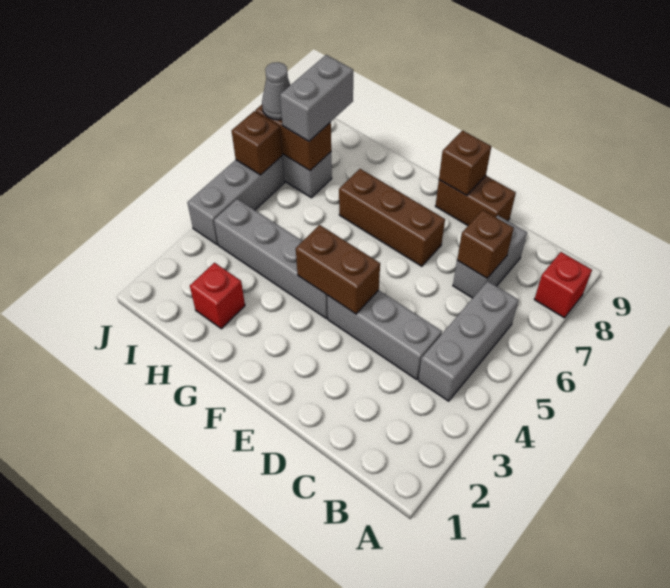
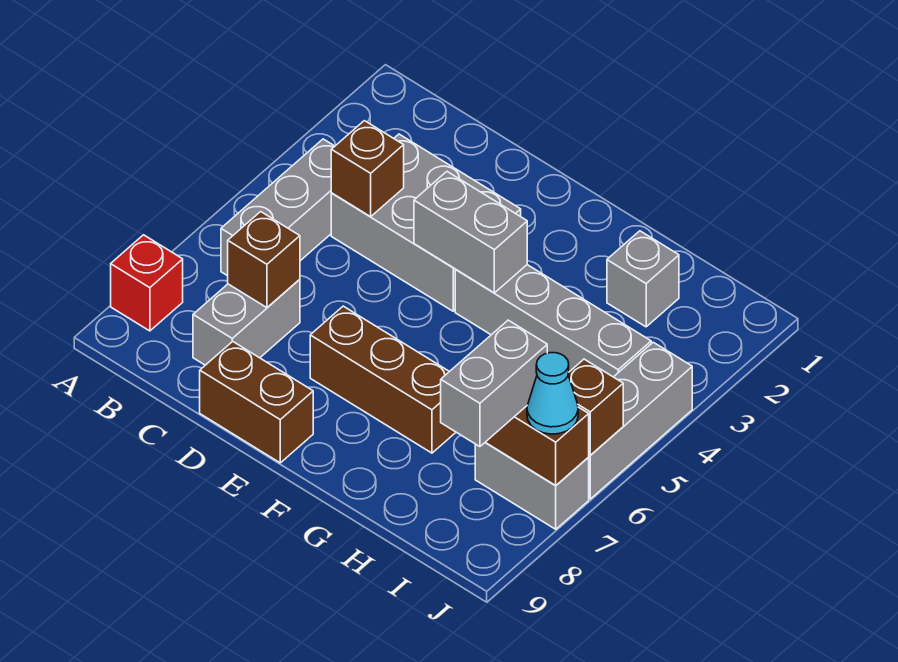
grey 1x3 brick [327,290,442,380] -> grey 2x3 brick [331,134,521,311]
brown 1x2 brick [296,225,380,314] -> grey 1x2 brick [414,172,527,293]
brown 1x1 brick [439,131,491,195] -> brown 1x1 brick moved to [331,121,404,217]
red 1x1 brick [190,263,245,329] -> grey 1x1 brick [607,231,679,327]
grey 1x1 cone [262,62,290,120] -> cyan 1x1 cone [527,353,578,434]

